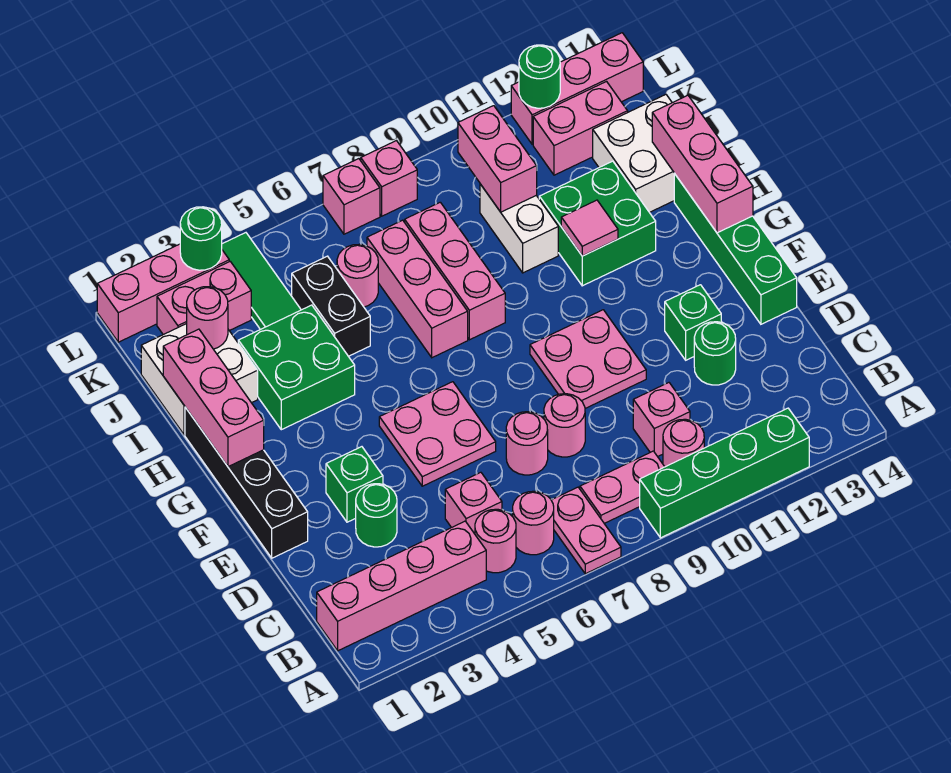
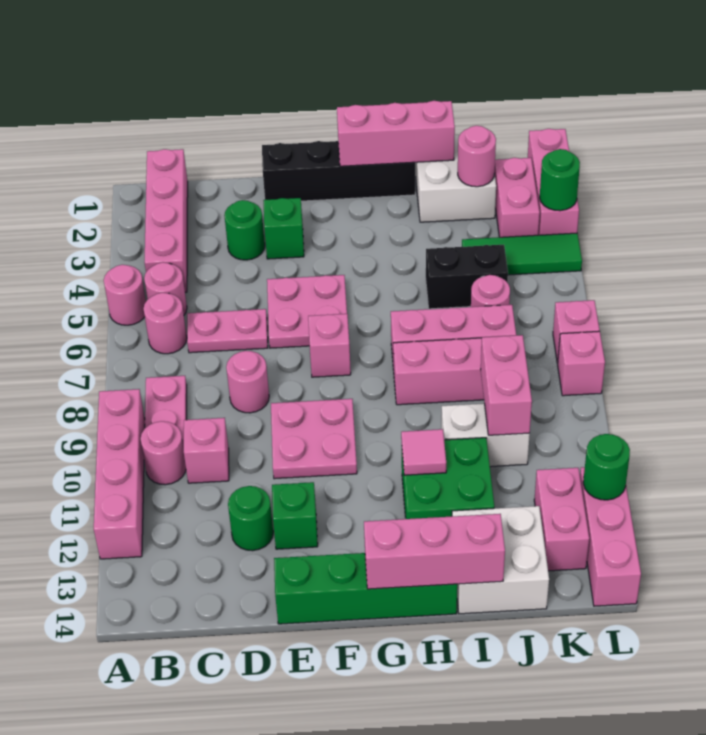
pink 1x2 plate [551,487,621,574] -> pink 1x2 plate moved to [187,309,268,353]
green 1x4 brick [640,408,809,538] -> pink 1x4 brick [94,389,145,559]
pink 1x1 brick [445,472,502,534] -> pink 1x1 brick moved to [308,314,351,377]
pink 1x1 round brick [506,412,548,475] -> pink 1x1 round brick moved to [104,265,146,325]
green 2x2 brick [238,305,355,430] -> none
pink 1x2 brick [458,106,537,212] -> pink 1x2 brick turned to [481,335,532,435]

